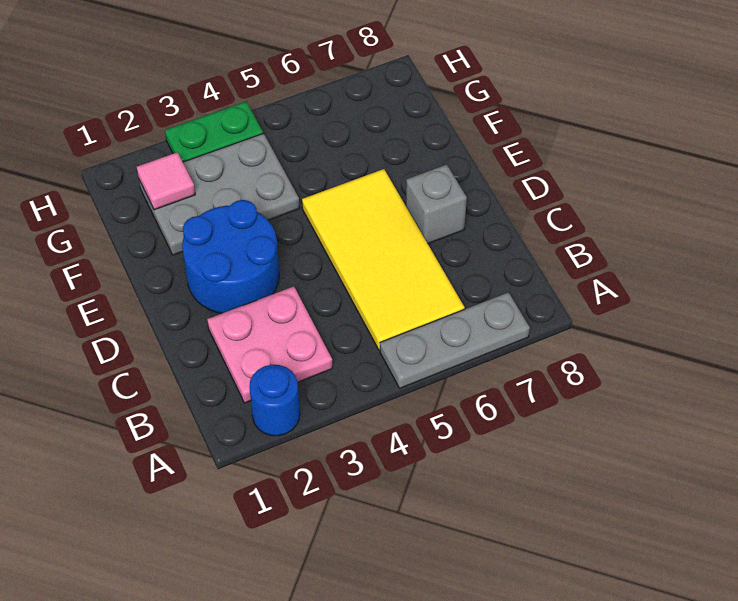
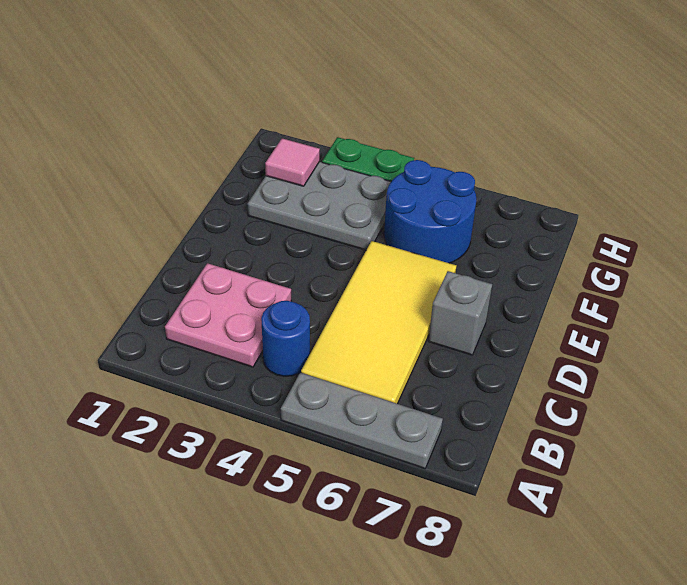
blue 1x1 round brick [249,365,300,436] -> blue 1x1 round brick moved to [261,301,310,376]
blue 2x2 round brick [182,200,279,314] -> blue 2x2 round brick moved to [384,160,476,263]

